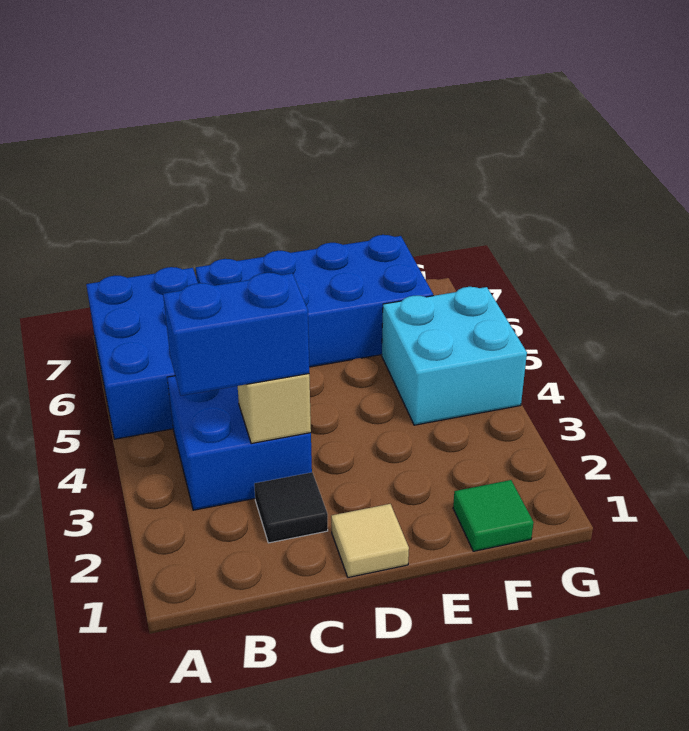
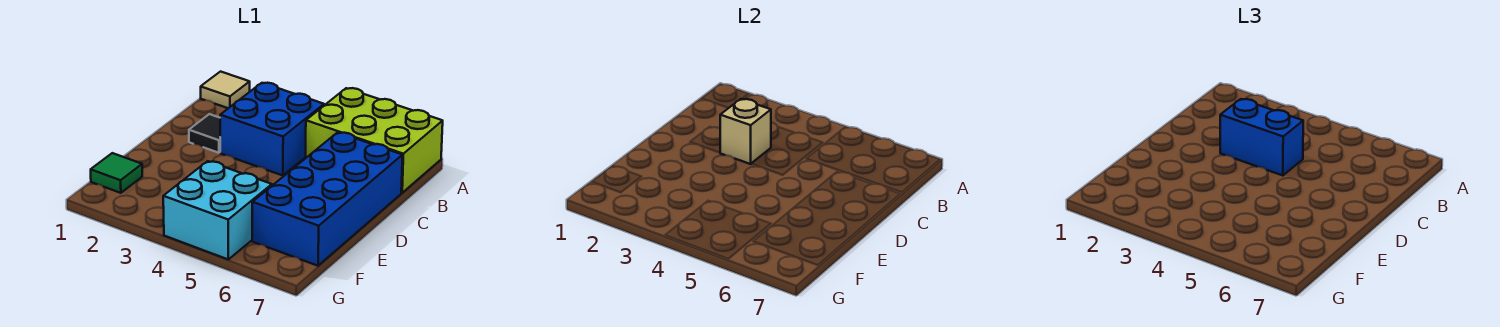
blue 2x3 brick [86,267,198,439] -> lime 2x3 brick [305,88,443,193]
blue 1x2 brick [163,273,309,396] -> blue 1x2 brick turned to [1220,99,1303,176]
tan 1x1 tile [331,504,409,577] -> tan 1x1 tile moved to [201,72,250,108]

